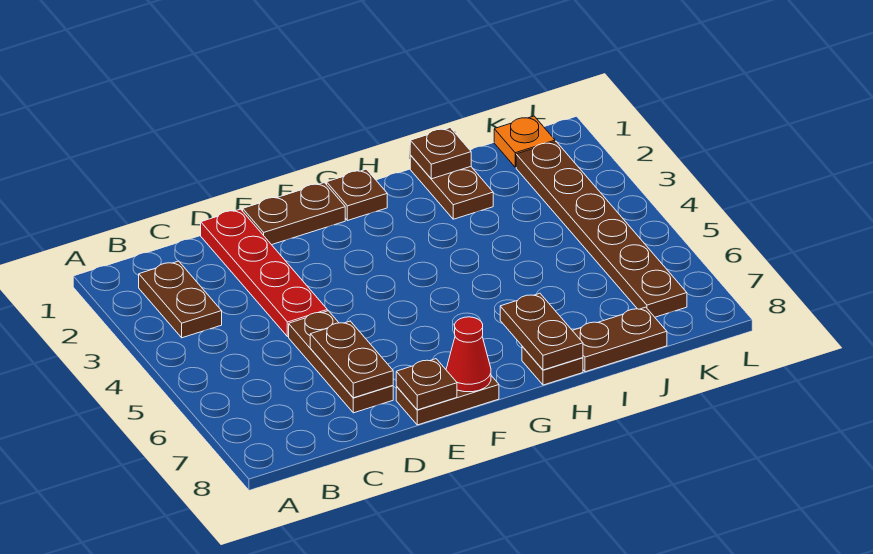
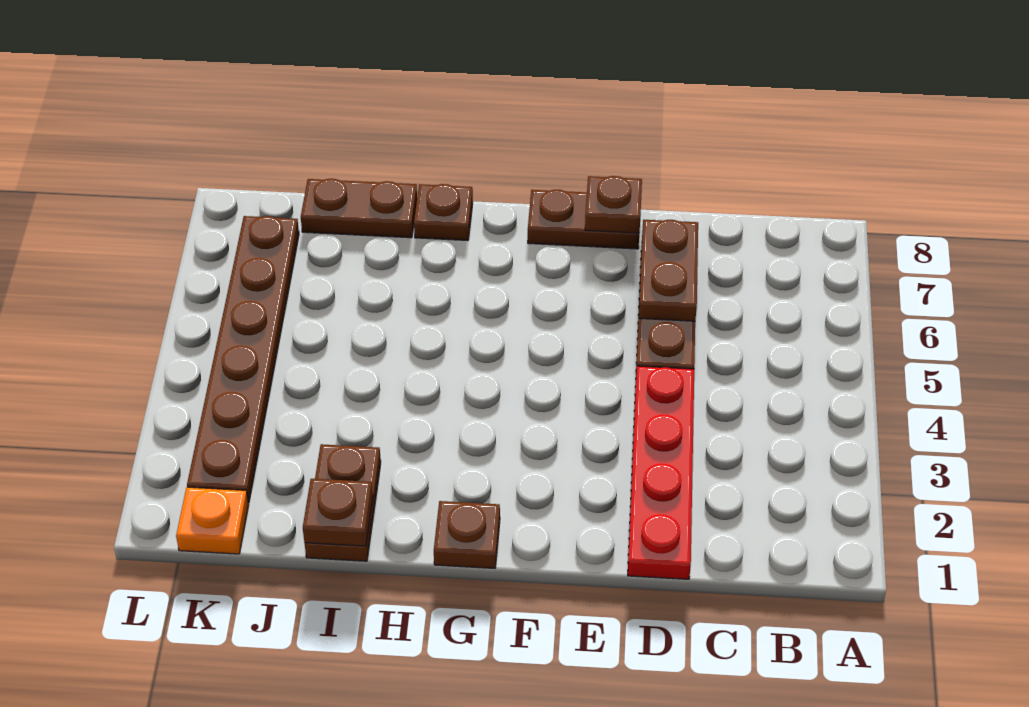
brown 1x2 plate [139,261,222,338] -> none
brown 1x2 plate [243,183,345,245] -> none
red 1x1 cone [446,317,491,392] -> none
brown 1x2 plate [500,293,583,370] -> none

